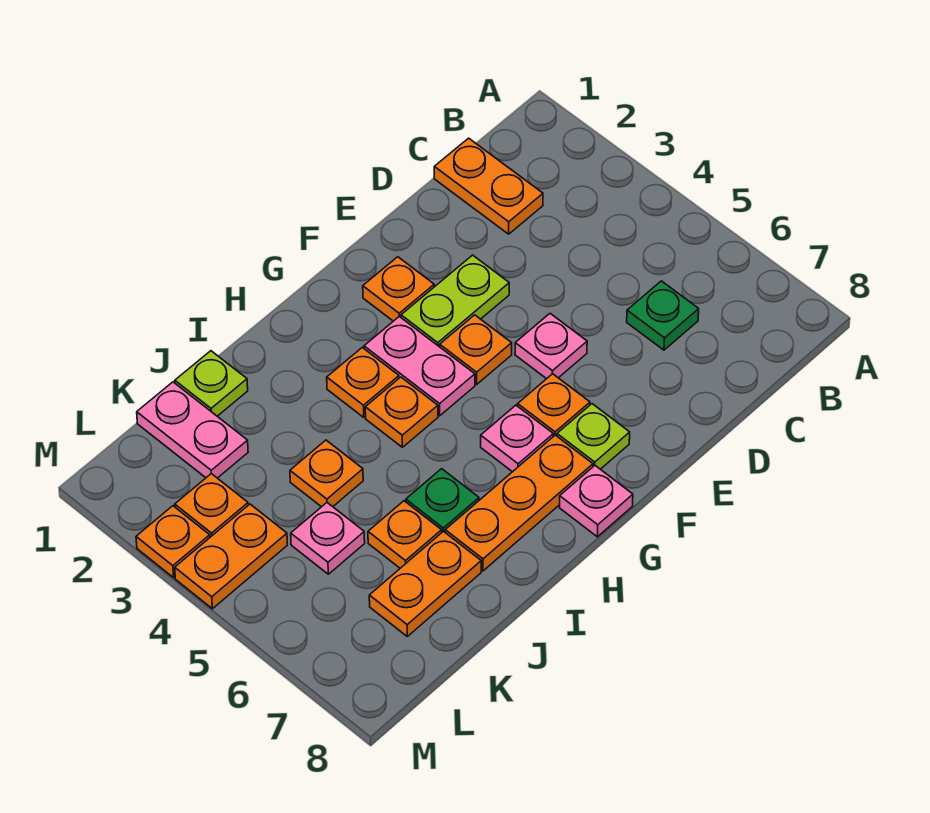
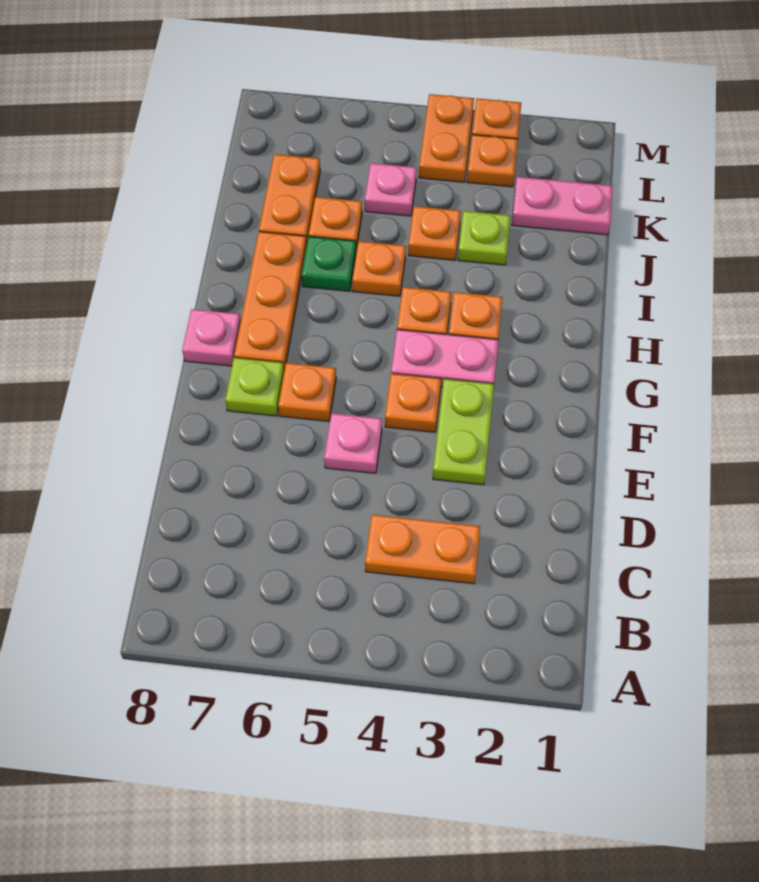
orange 1x2 plate [434,138,543,234] -> orange 1x2 plate moved to [365,515,480,584]
green 1x1 plate [627,281,699,350] -> none
orange 1x1 plate [363,257,434,321] -> orange 1x1 plate moved to [352,241,406,296]
pink 1x1 plate [481,405,553,472] -> none
lime 1x1 plate [175,351,248,416] -> lime 1x1 plate moved to [458,211,510,265]

